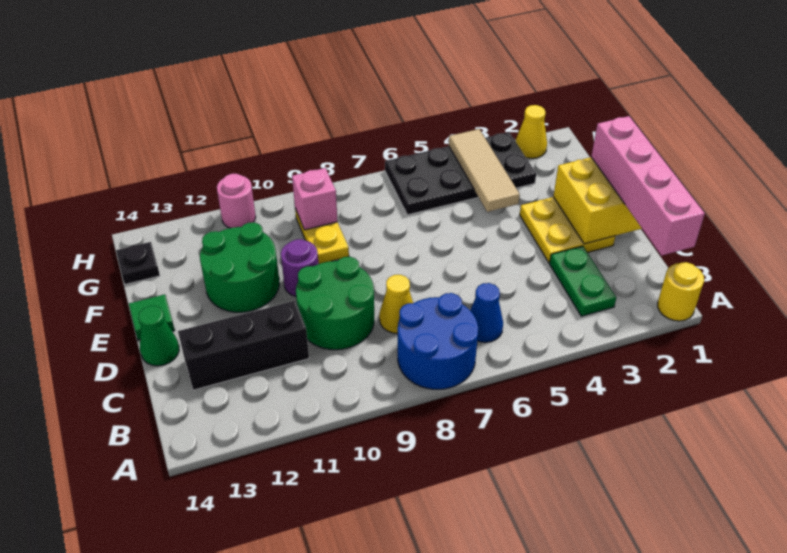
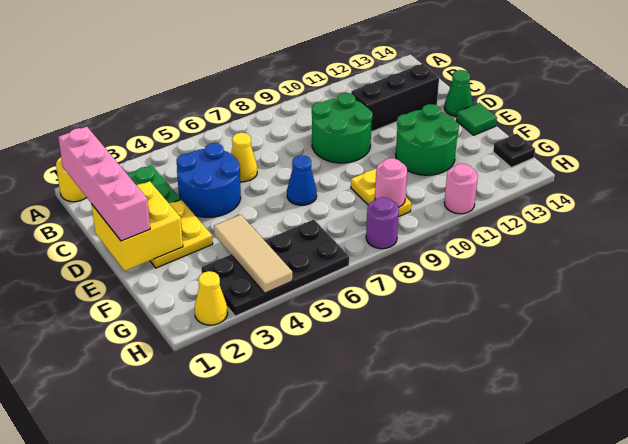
blue 2x2 round brick [398,293,478,389] -> blue 2x2 round brick moved to [177,143,241,217]
blue 1x1 cone [470,283,503,342] -> blue 1x1 cone moved to [287,155,317,205]
yellow 1x1 cone [379,275,413,334] -> yellow 1x1 cone moved to [231,133,257,182]
purple 1x1 round brick [281,239,318,296] -> purple 1x1 round brick moved to [366,197,399,249]
pink 1x1 brick [292,168,338,230] -> pink 1x1 round brick [375,158,407,207]

